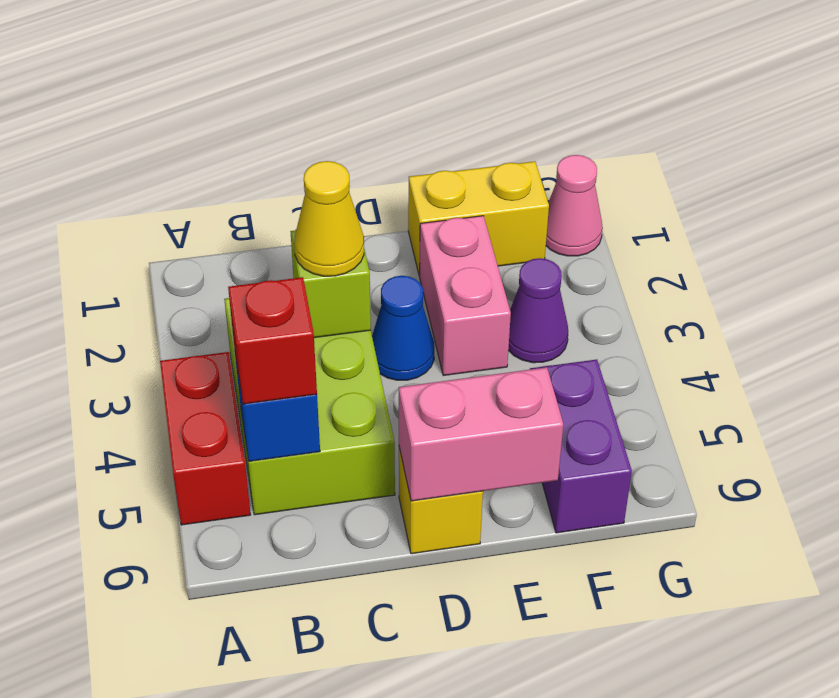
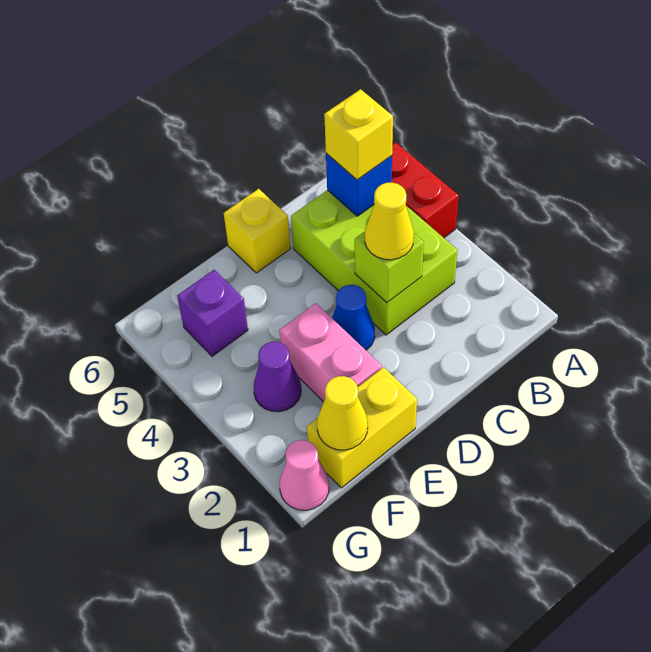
red 1x1 brick [228,277,317,404] -> yellow 1x1 brick [324,89,393,180]
pink 1x2 brick [399,367,564,501] -> none
none -> yellow 1x1 cone [317,376,368,450]
purple 1x2 brick [530,359,632,533] -> purple 1x1 brick [177,270,248,356]

